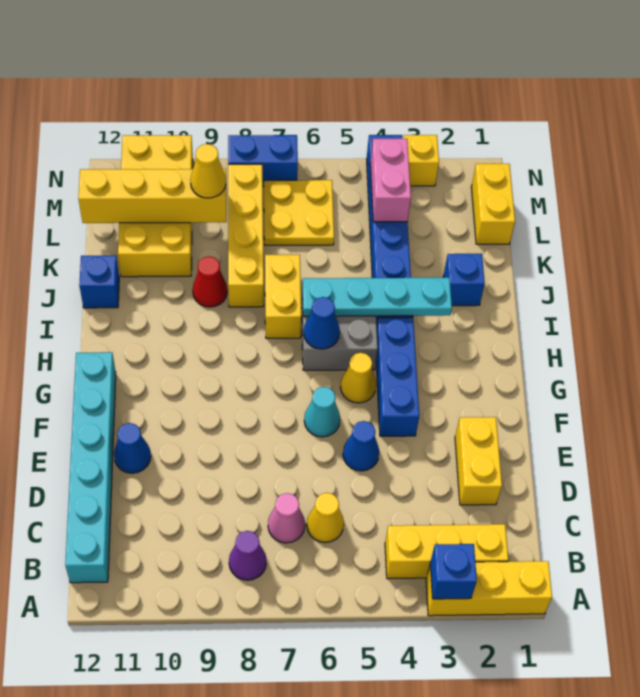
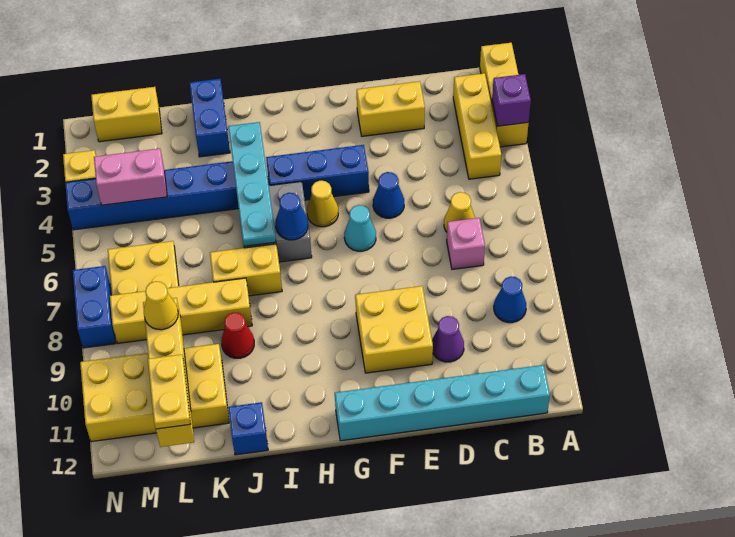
blue 1x1 brick [430,544,477,599] -> purple 1x1 brick [492,74,531,126]
purple 1x1 cone [229,531,266,580] -> purple 1x1 cone moved to [432,316,464,362]
pink 1x1 cone [268,493,305,543] -> pink 1x1 brick [447,218,485,269]
none -> yellow 2x2 brick [355,286,433,373]
blue 1x1 cone [114,423,151,473] -> blue 1x1 cone moved to [494,276,526,323]
blue 1x1 brick [443,254,485,306] -> blue 1x2 brick [190,79,230,157]
none -> yellow 1x2 plate [148,355,190,429]

